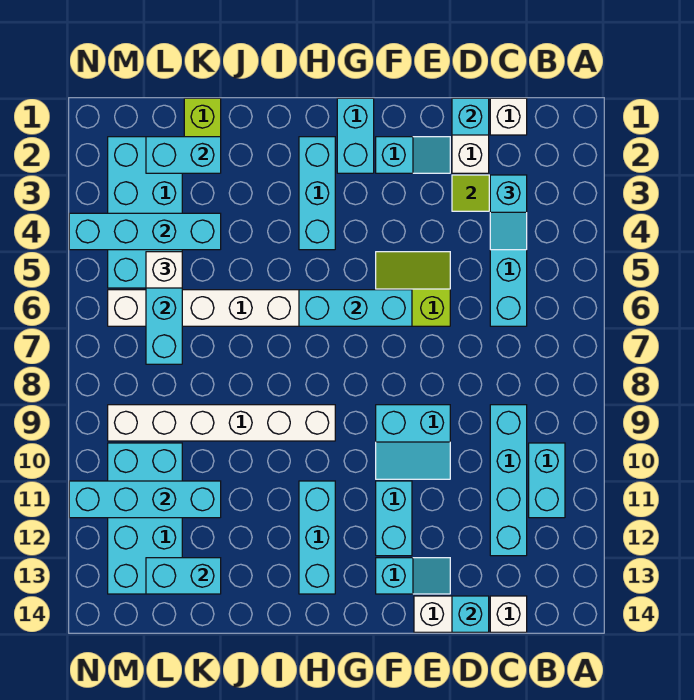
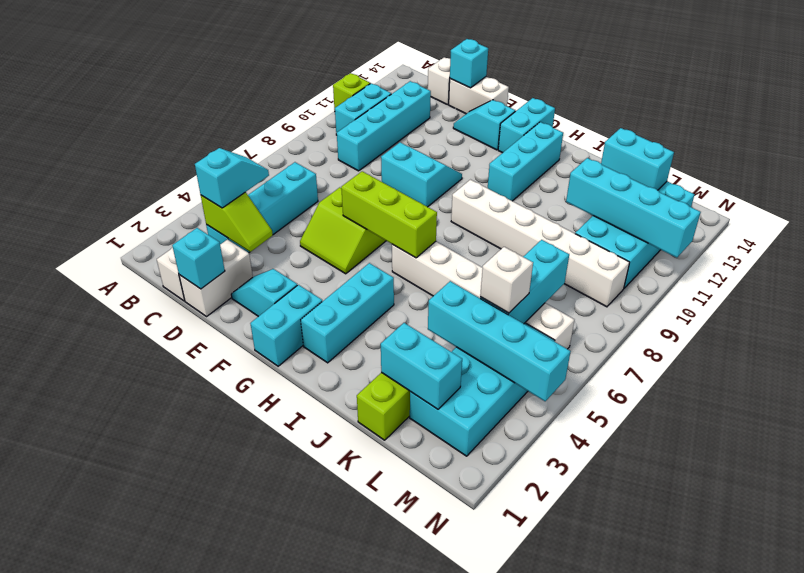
none -> lime 1x1 brick [333,73,370,110]
cyan 1x3 brick [299,290,412,326] -> lime 1x3 brick [341,171,437,258]
cyan 1x2 brick [376,481,412,556] -> cyan 1x2 brick moved to [498,98,555,153]

